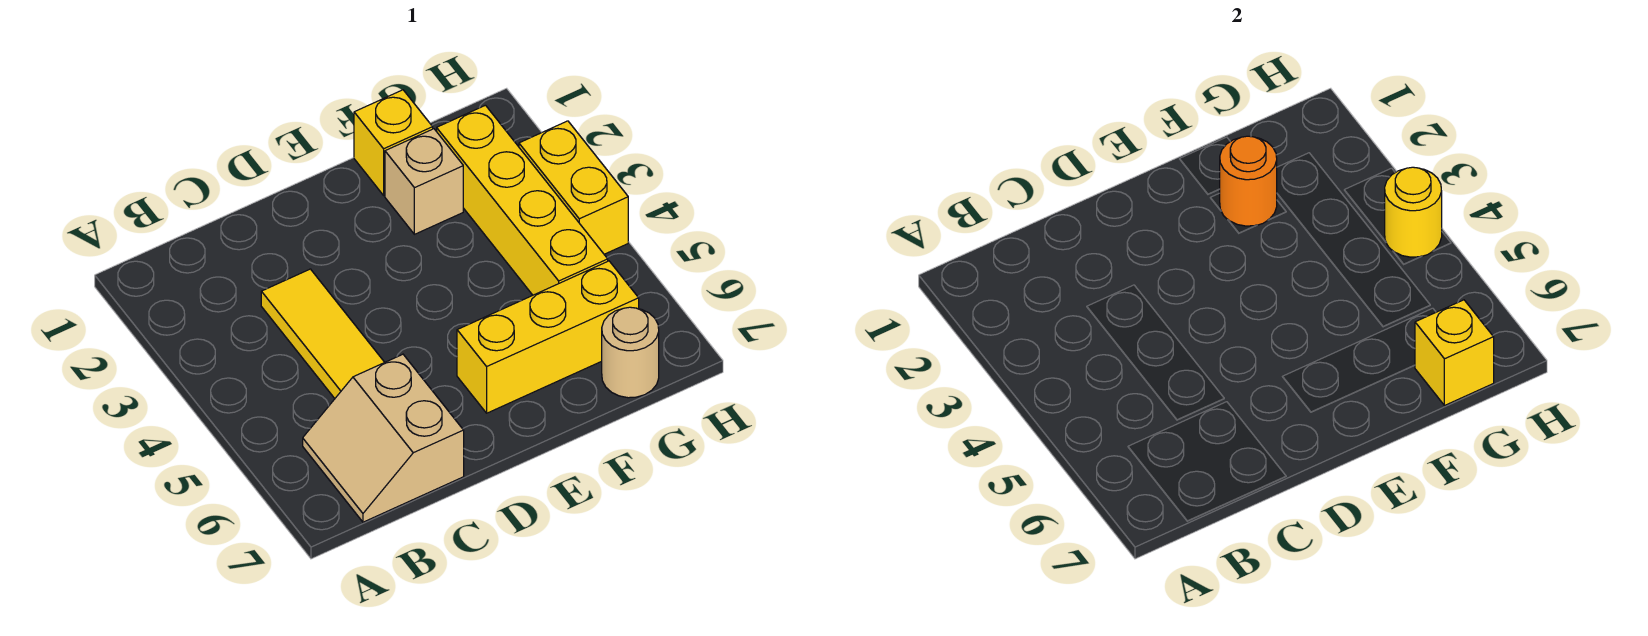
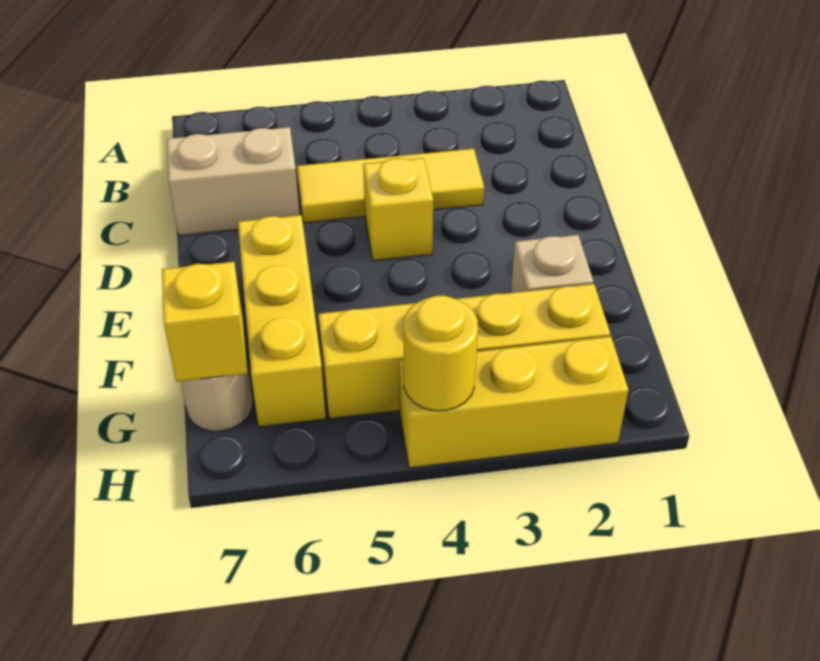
yellow 1x1 brick [354,90,433,195] -> yellow 1x1 brick moved to [363,158,433,261]
orange 1x1 round brick [1220,136,1277,226] -> none
yellow 1x2 brick [519,121,628,254] -> yellow 1x3 brick [399,337,629,468]

